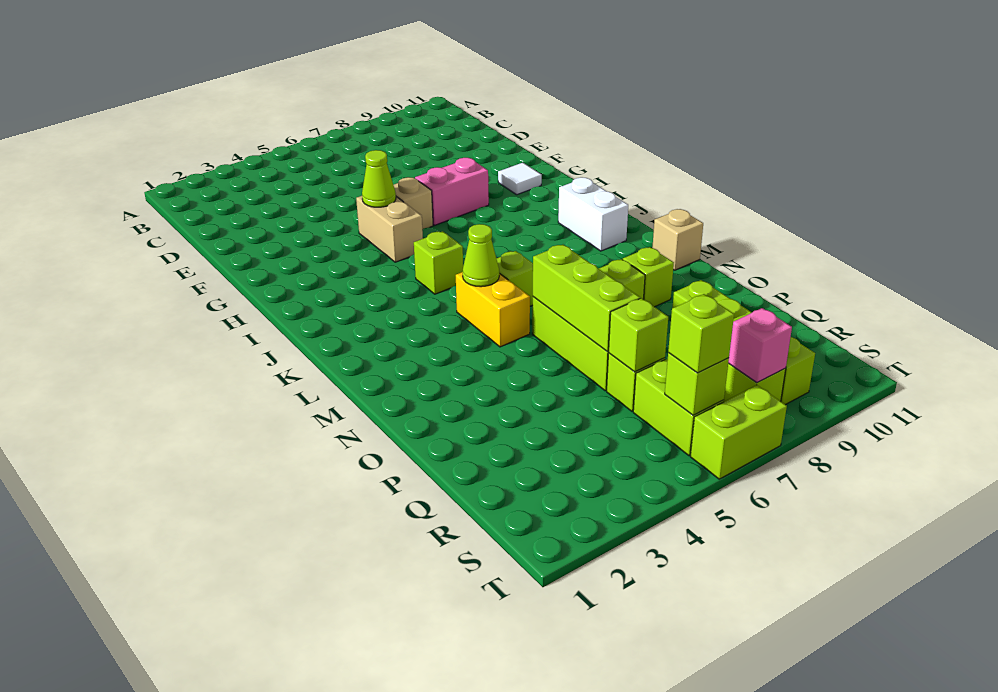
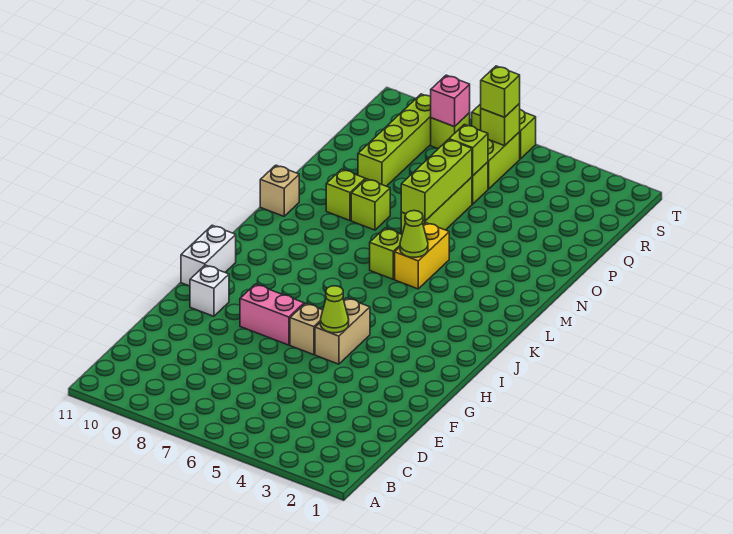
white 1x1 tile [498,163,542,195] -> white 1x1 brick [190,265,229,316]
lime 1x1 brick [414,231,463,294] -> none
white 1x2 brick [558,177,628,251] -> white 1x2 brick moved to [181,225,236,286]

